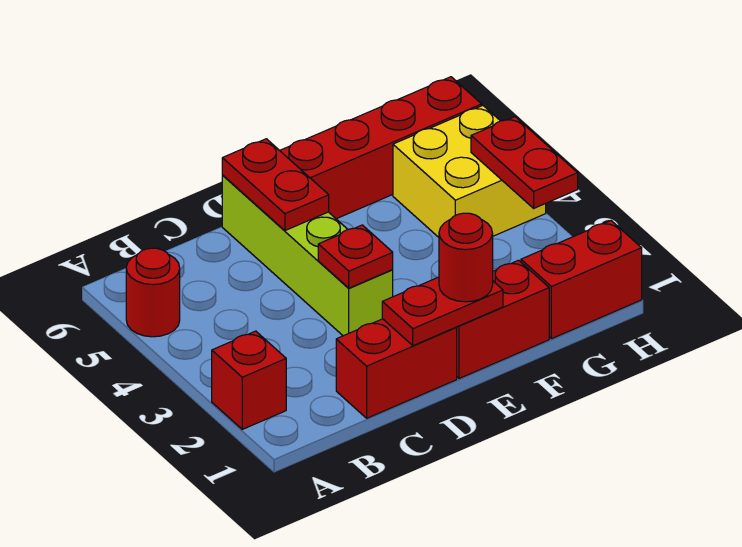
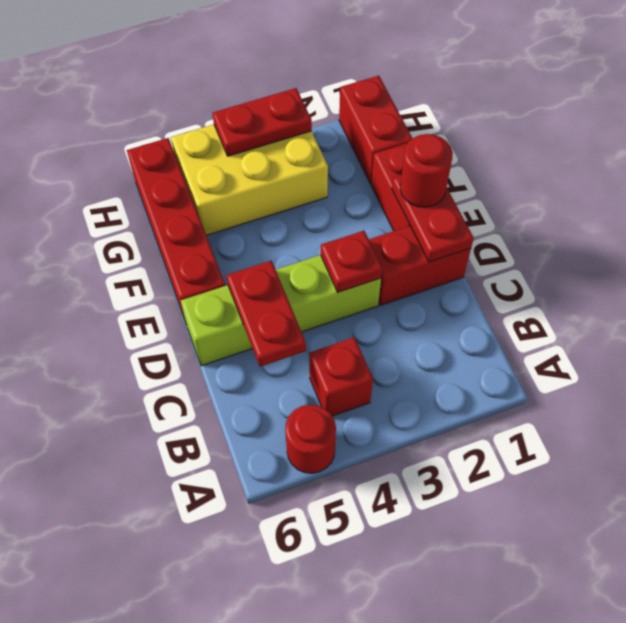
red 1x1 brick [212,331,286,429] -> red 1x1 brick moved to [309,337,373,416]
red 1x2 brick [336,319,457,418] -> red 1x2 brick turned to [369,226,471,305]
red 1x2 plate [222,139,329,231] -> red 1x2 plate turned to [226,261,306,367]
yellow 2x2 brick [393,106,546,237] -> yellow 2x3 brick [171,124,328,235]

